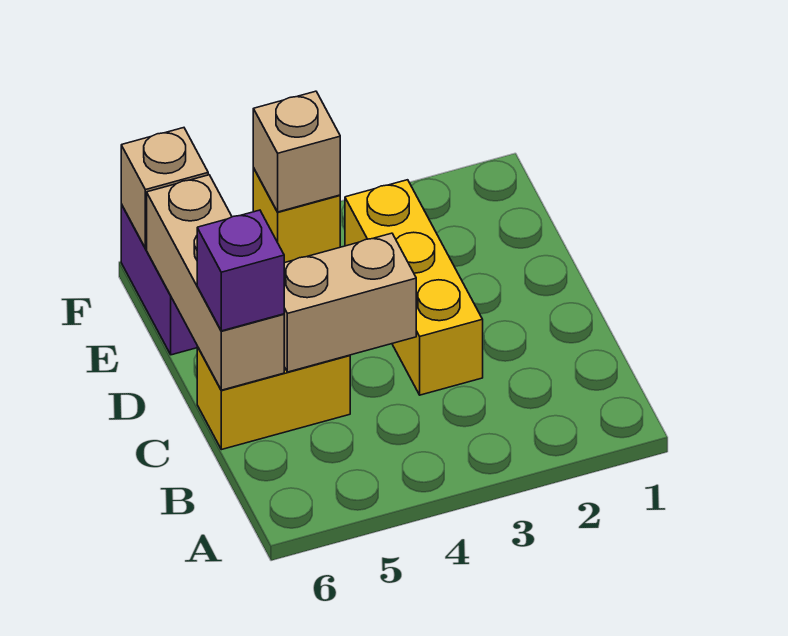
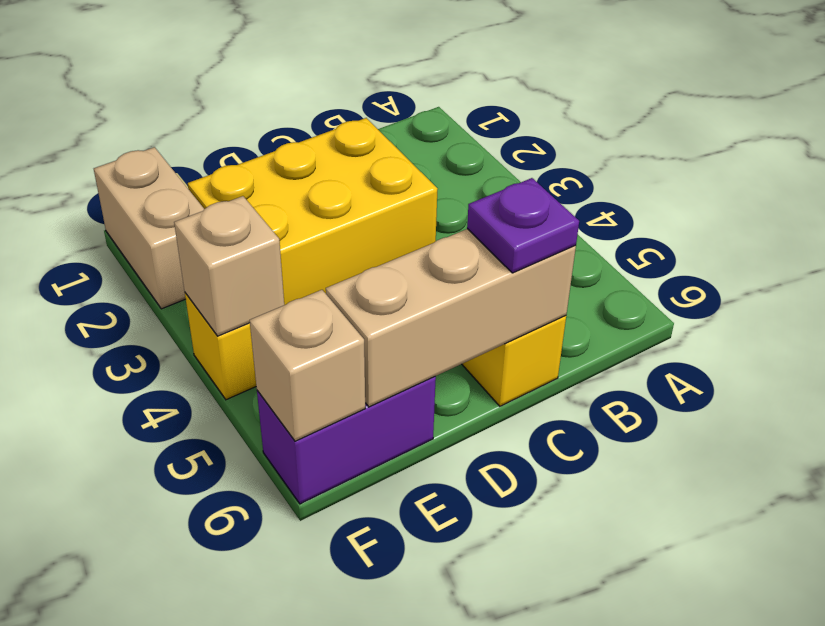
yellow 1x3 brick [345,180,483,395] -> yellow 2x3 brick [188,118,438,305]
tan 1x2 brick [284,233,416,372] -> tan 1x2 brick moved to [94,147,204,309]
purple 1x1 brick [197,210,284,331] -> purple 1x1 plate [467,178,579,273]

